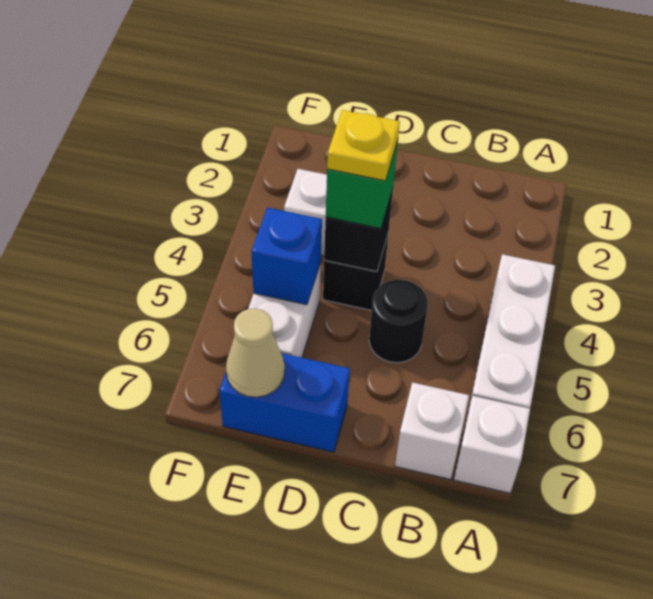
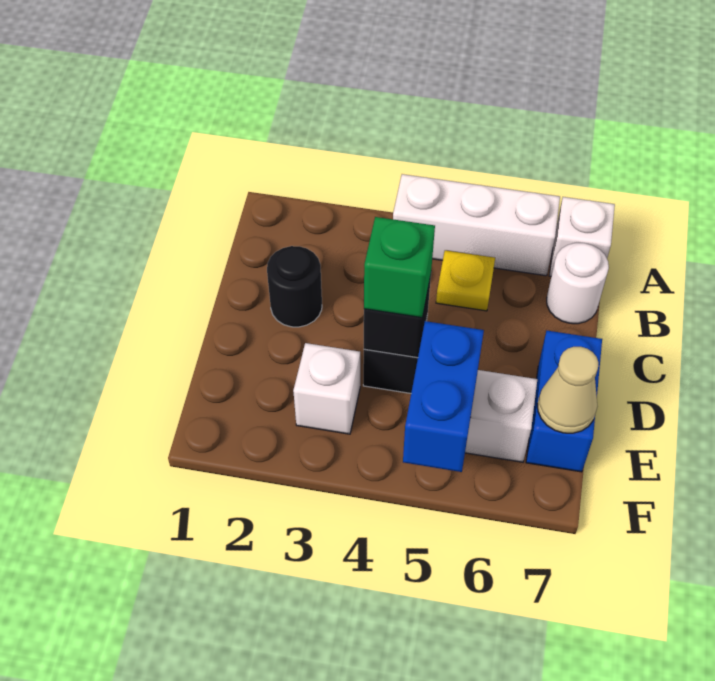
white 1x1 brick [395,382,469,479] -> white 1x1 round brick [547,243,609,324]
black 1x1 round brick [369,280,428,363] -> black 1x1 round brick moved to [267,246,322,327]
yellow 1x1 plate [327,110,400,181] -> yellow 1x1 plate moved to [436,250,495,311]
blue 1x1 brick [251,208,322,305] -> blue 1x2 brick [403,321,484,472]

